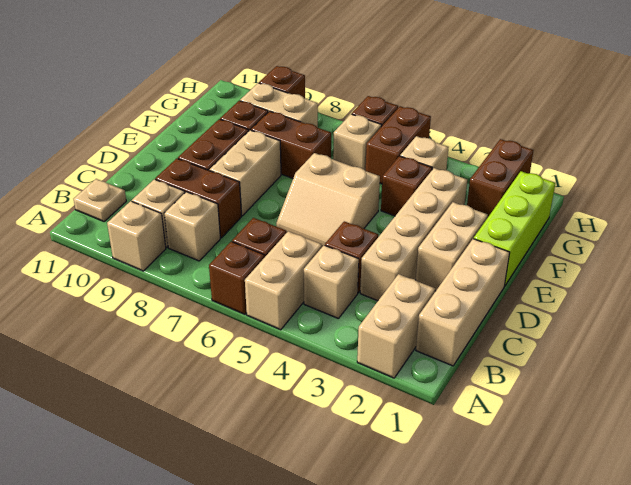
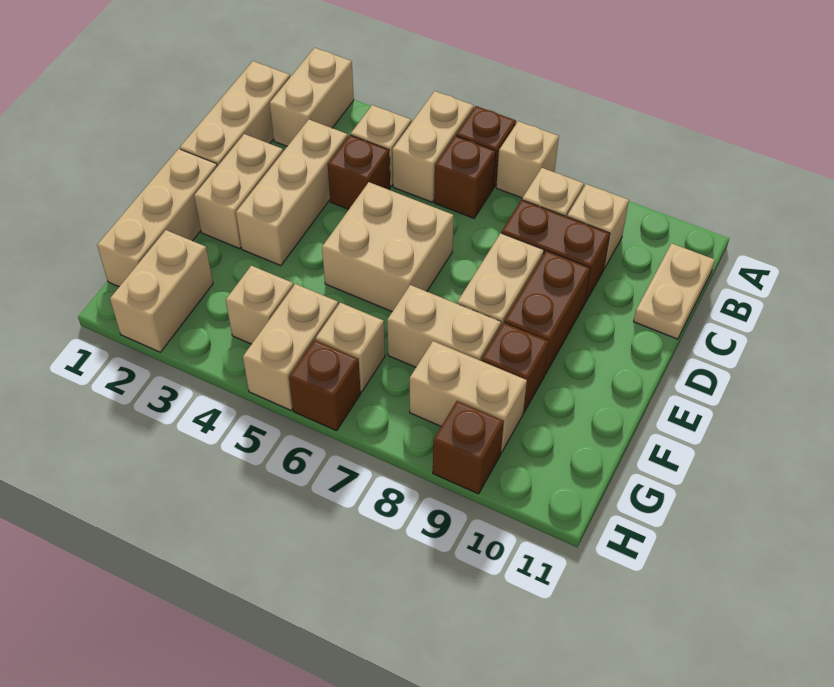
tan 1x1 brick [107,201,166,271] -> tan 1x1 brick moved to [496,121,559,198]
tan 1x1 plate [74,179,126,221] -> tan 1x2 plate [634,243,715,339]
tan 1x4 brick [360,168,467,301] -> tan 1x3 brick [236,120,348,266]
tan 2x2 slope [276,153,380,247] -> tan 2x2 brick [322,182,454,312]
lime 1x3 brick [474,171,555,286] -> tan 1x3 brick [97,149,217,287]
brown 1x1 brick [381,156,432,216] -> none
brown 1x2 brick [251,111,331,178] -> tan 1x2 brick [387,285,501,367]
brown 1x2 brick [467,139,533,218] -> tan 1x2 brick [110,230,213,352]
brown 1x2 brick [366,106,431,184] -> tan 1x2 brick [243,284,338,410]

